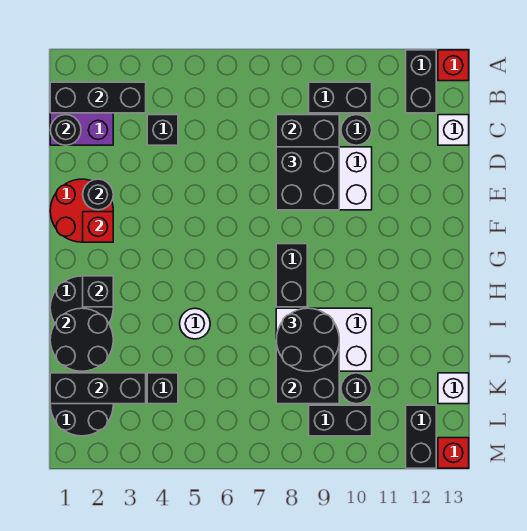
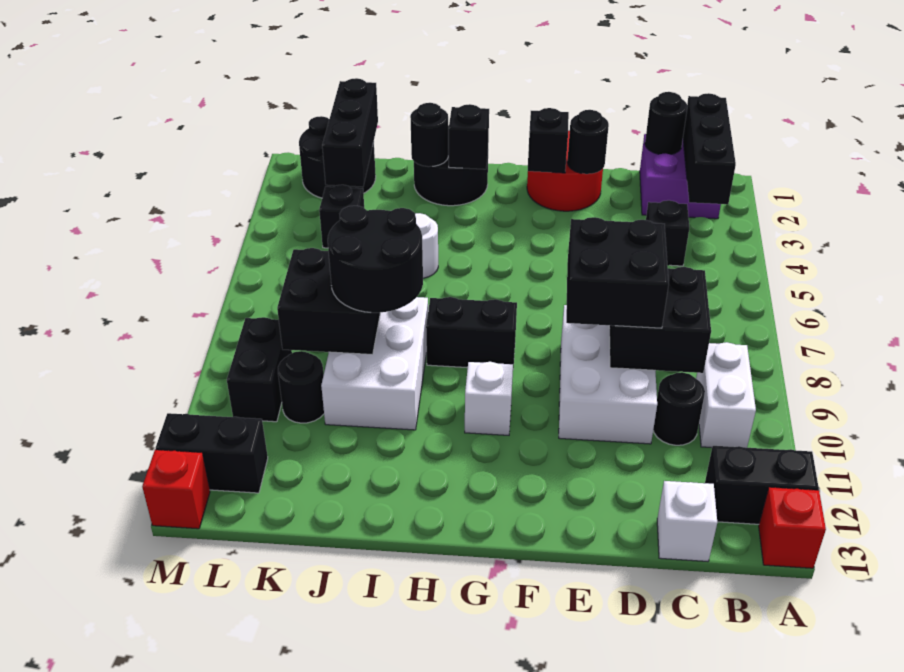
black 1x2 brick [309,82,372,113] -> white 1x2 brick [696,342,756,448]
red 1x1 brick [83,212,113,242] -> black 1x1 brick [528,108,569,173]
black 2x2 round brick [50,308,113,371] -> black 1x1 round brick [410,103,448,167]
white 1x1 brick [438,373,469,404] -> white 1x1 brick moved to [465,362,513,435]

